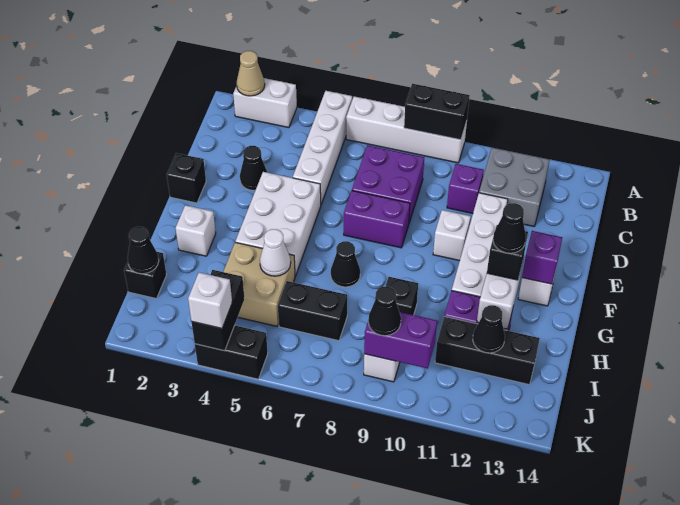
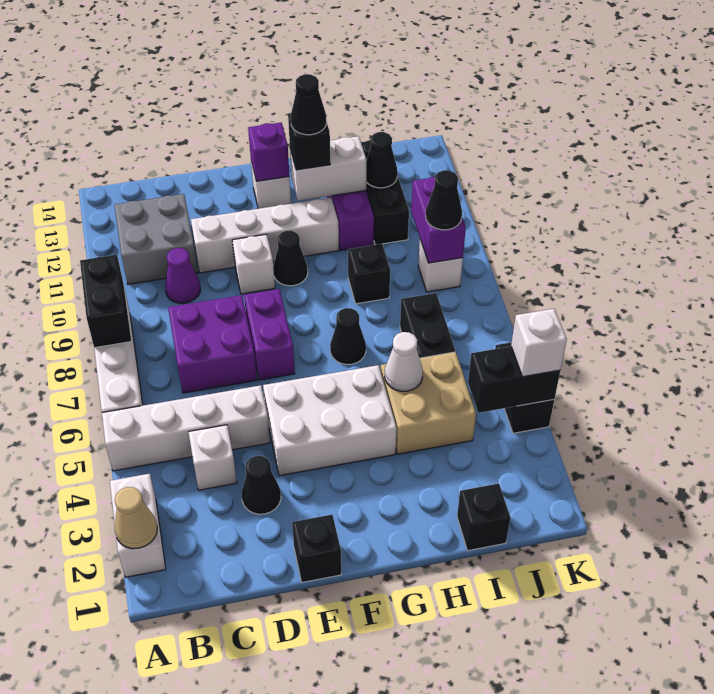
purple 1x1 brick [447,164,484,213] -> purple 1x1 cone [165,248,200,303]
white 1x1 brick [175,205,216,256] -> white 1x1 brick moved to [189,425,237,490]
black 1x1 cone [127,227,159,274] -> black 1x1 cone moved to [273,231,308,286]

